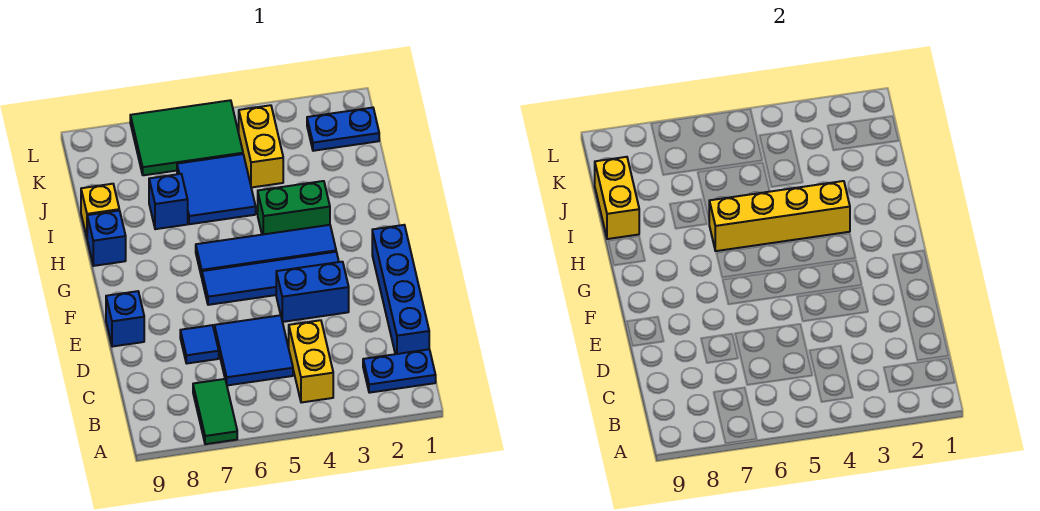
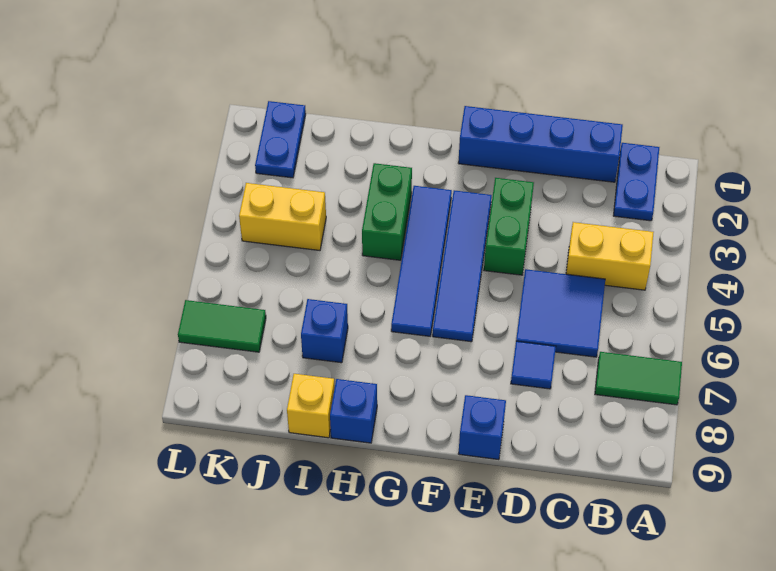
blue 1x2 brick [276,262,349,322] -> green 1x2 brick [484,178,534,275]
yellow 1x4 brick [709,181,850,251] -> none
blue 2x2 tile [177,154,256,224] -> none
yellow 1x2 brick [595,157,639,239] -> none
green 2x3 tile [130,100,243,175] -> green 1x2 tile [178,300,266,352]

